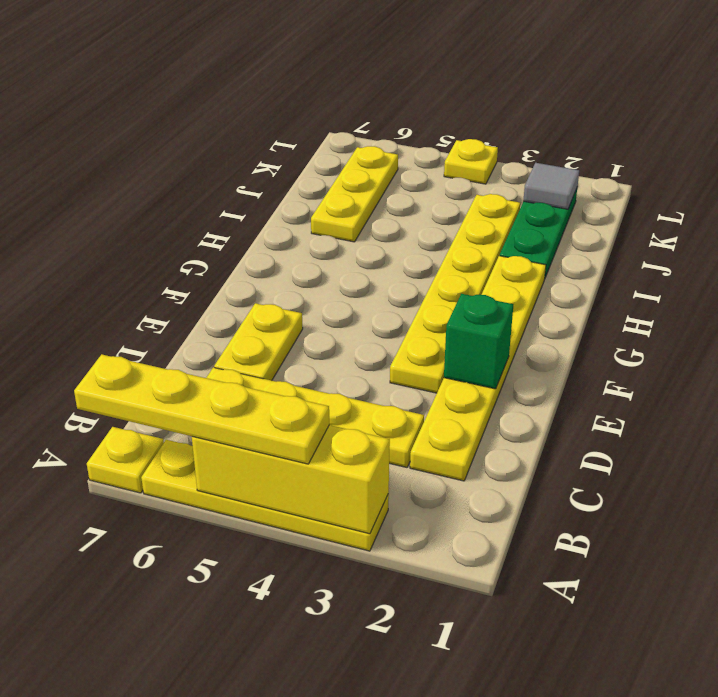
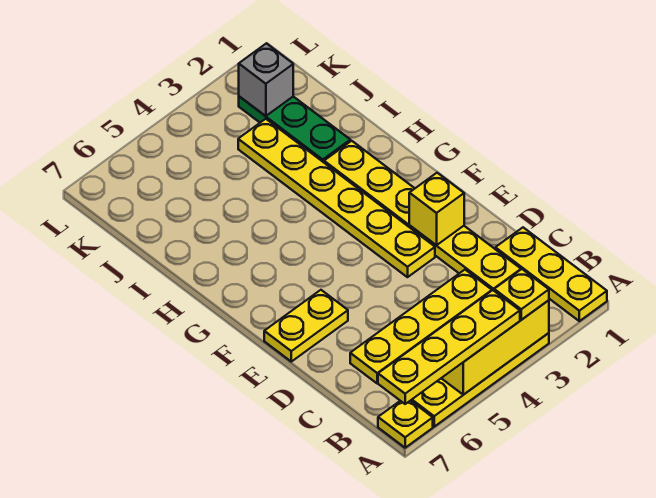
yellow 1x2 plate [214,303,303,381] -> yellow 1x2 plate turned to [264,290,348,362]
green 1x1 brick [444,294,513,389] -> yellow 1x1 brick [409,173,464,245]
yellow 1x3 plate [311,146,398,242] -> yellow 1x3 plate moved to [495,228,607,321]
grey 1x1 tile [523,163,579,209] -> grey 1x1 brick [239,43,293,116]
yellow 1x1 plate [444,139,498,184] -> yellow 1x1 plate moved to [494,269,549,320]

